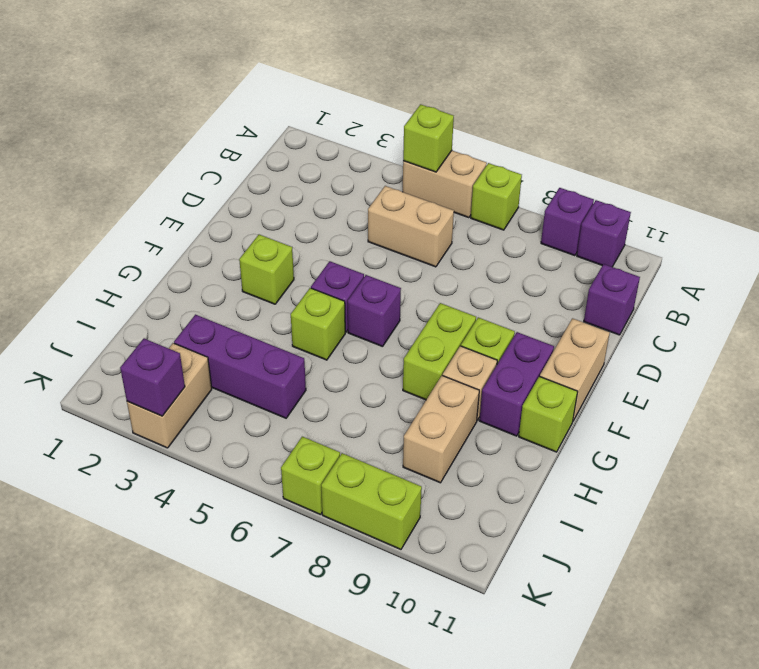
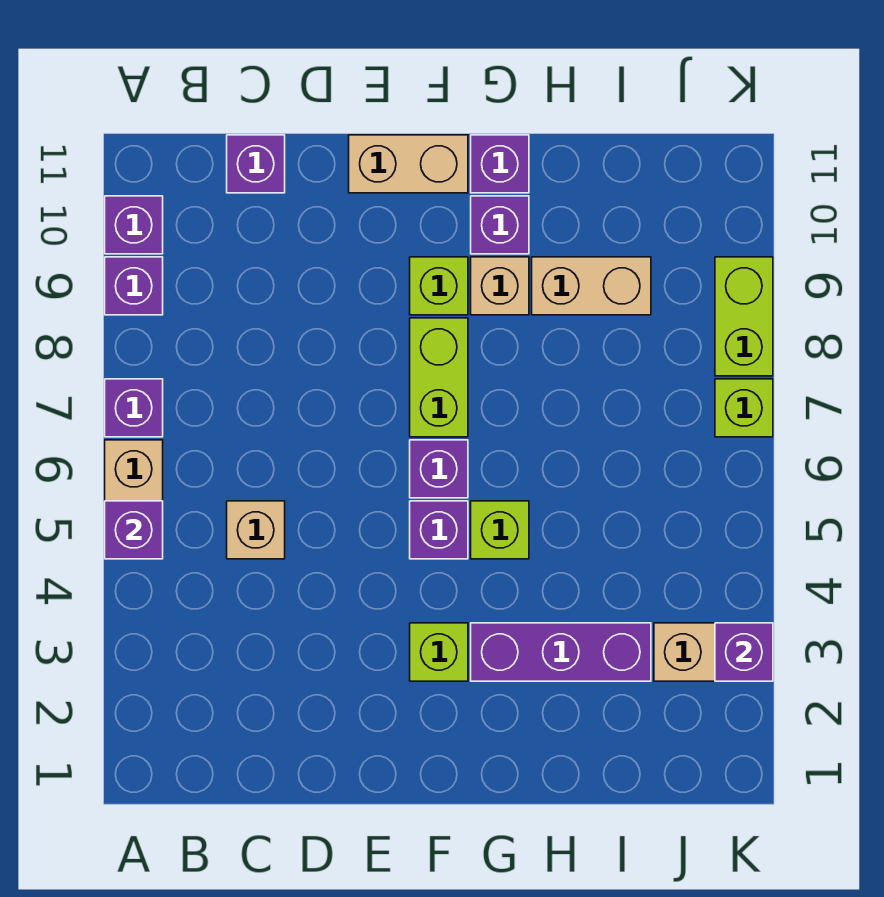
lime 1x1 brick [403,104,454,172] -> purple 1x1 brick [105,501,163,559]
lime 1x1 brick [471,163,522,230] -> purple 1x1 brick [105,379,163,437]
tan 1x2 brick [368,186,454,267] -> tan 1x1 brick [227,501,285,559]
lime 1x2 brick [403,303,476,400] -> lime 1x2 brick turned to [410,318,468,437]
purple 1x2 brick [479,332,554,436] -> purple 1x1 brick [471,196,529,254]
lime 1x1 brick [519,376,578,452] -> purple 1x1 brick [471,135,529,193]
purple 1x3 brick [174,315,306,418] -> purple 1x3 brick turned to [471,623,651,681]

